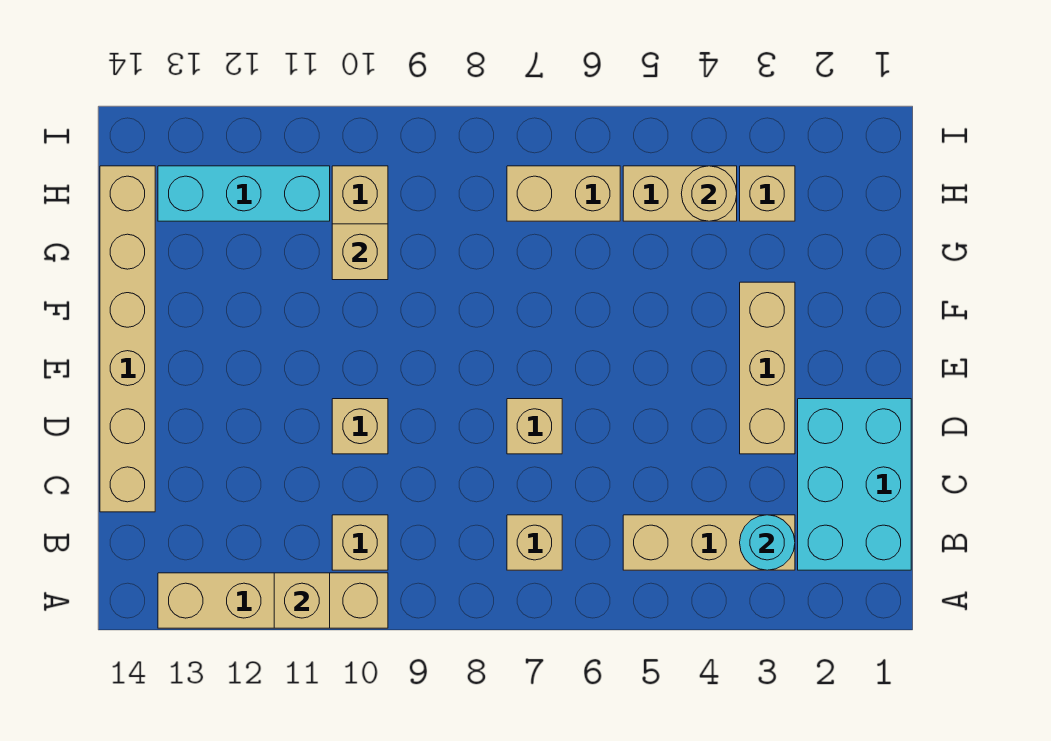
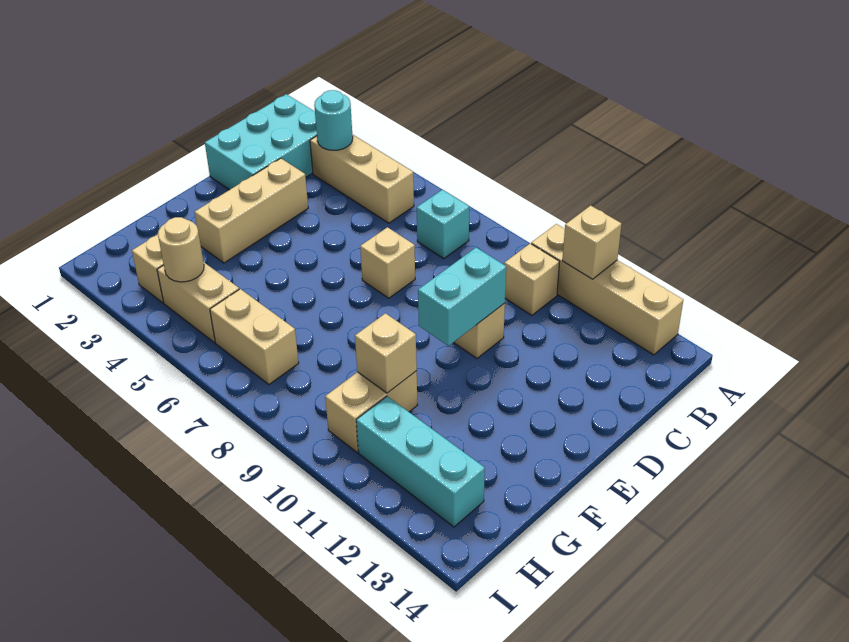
tan 1x1 brick [507,515,562,570] -> cyan 1x1 brick [417,190,469,258]
tan 1x6 brick [100,166,155,512] -> none
none -> cyan 1x2 brick [418,248,506,346]

